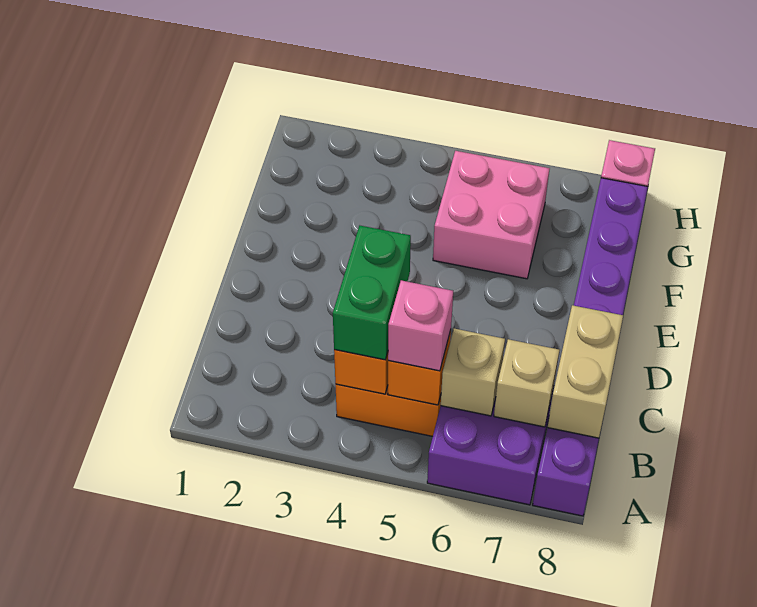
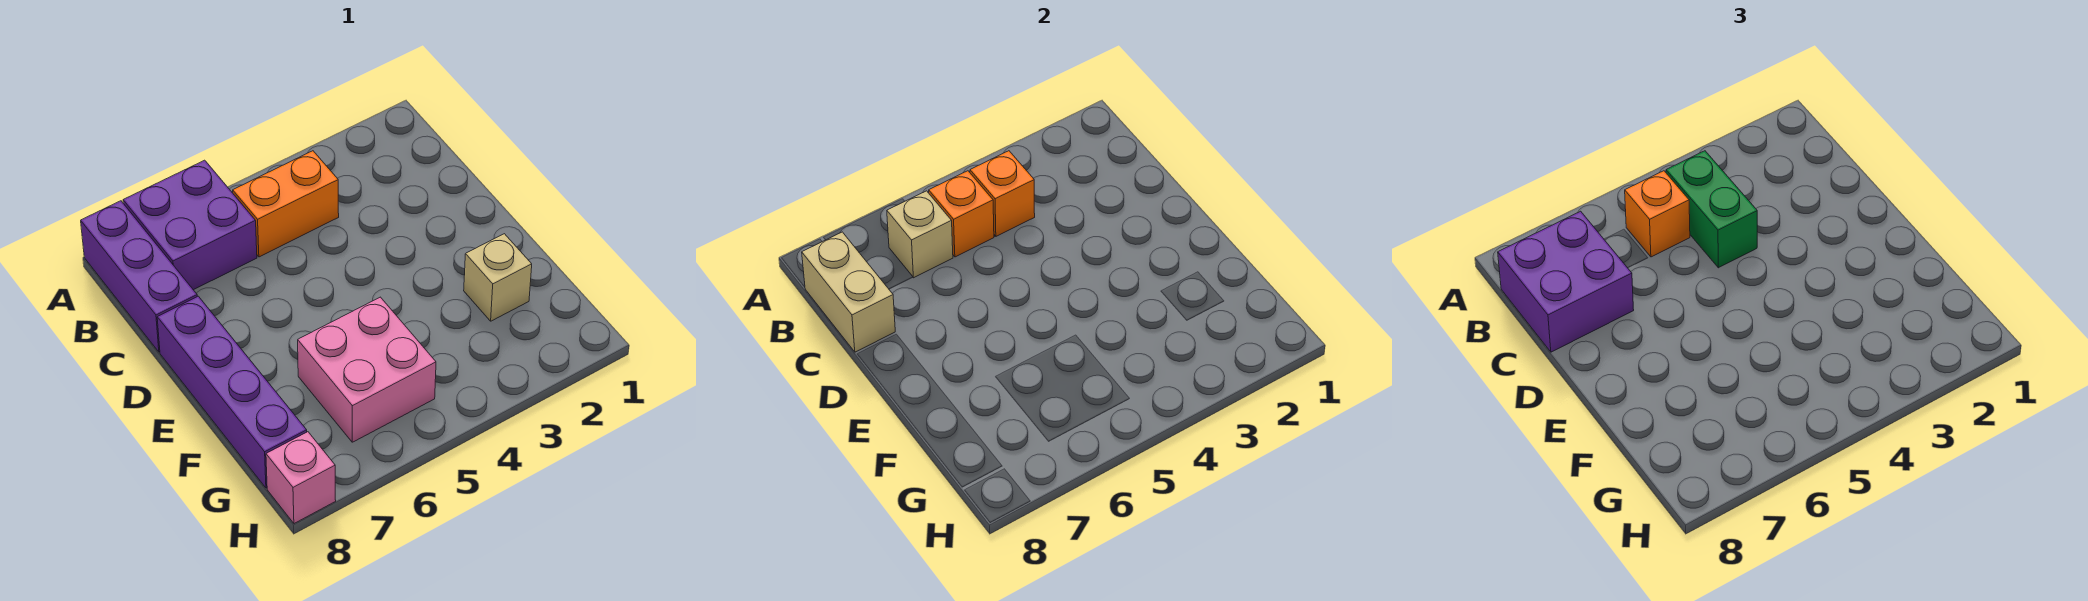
pink 1x1 brick [388,280,453,371] -> orange 1x1 brick [1625,171,1690,257]
tan 1x1 brick [494,339,559,427] -> tan 1x1 brick moved to [464,234,532,321]
none -> purple 2x2 brick [1498,211,1634,352]

